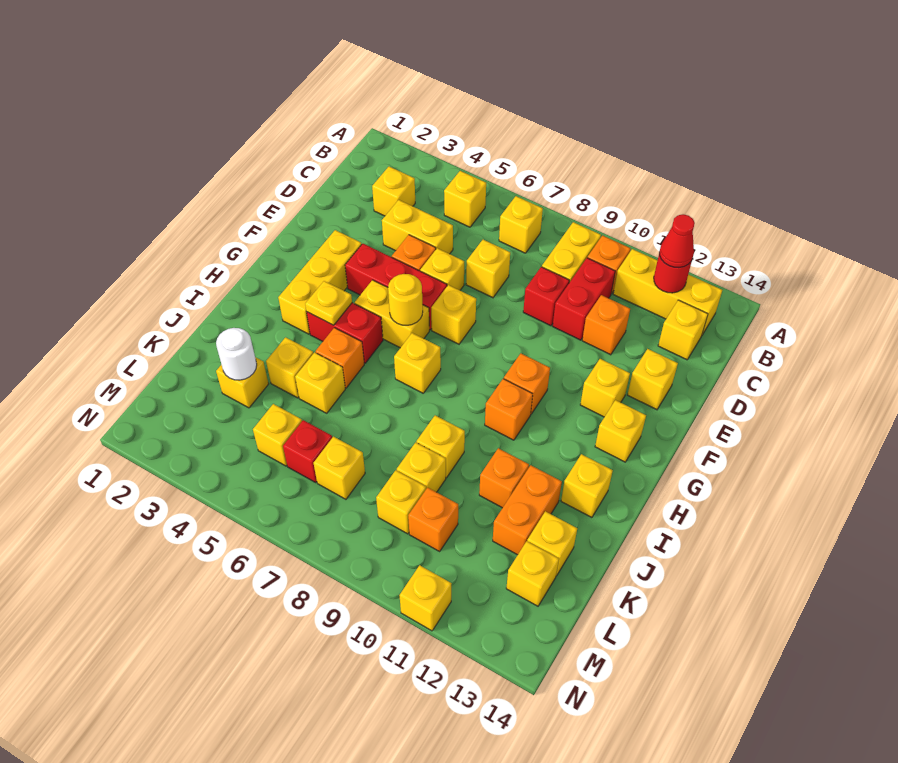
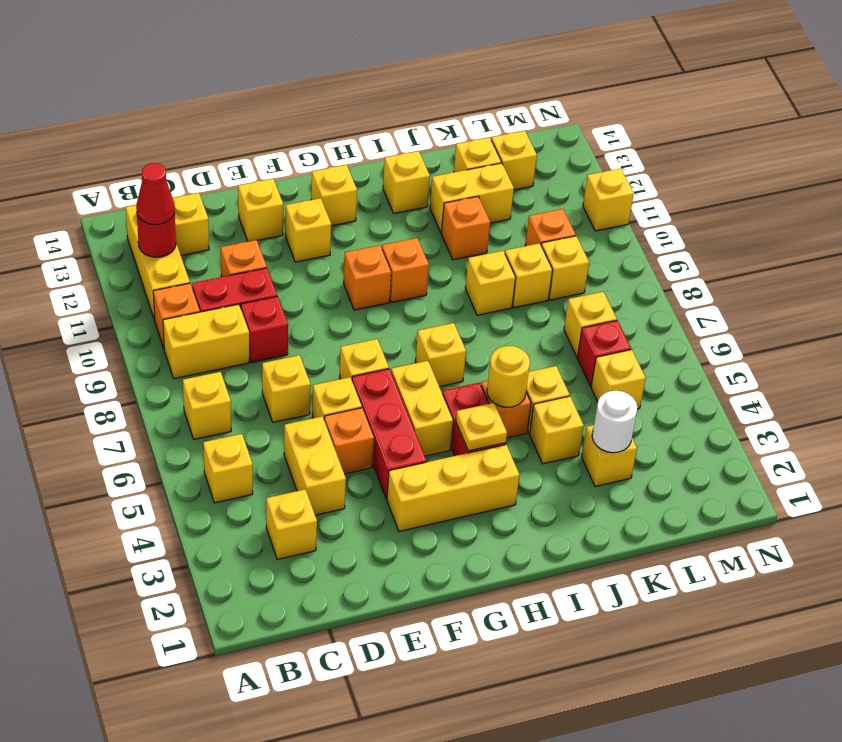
yellow 1x1 round brick [388,274,423,325] -> yellow 1x1 round brick moved to [487,346,530,407]
orange 1x2 brick [493,465,562,555] -> yellow 1x2 brick [430,163,514,233]

